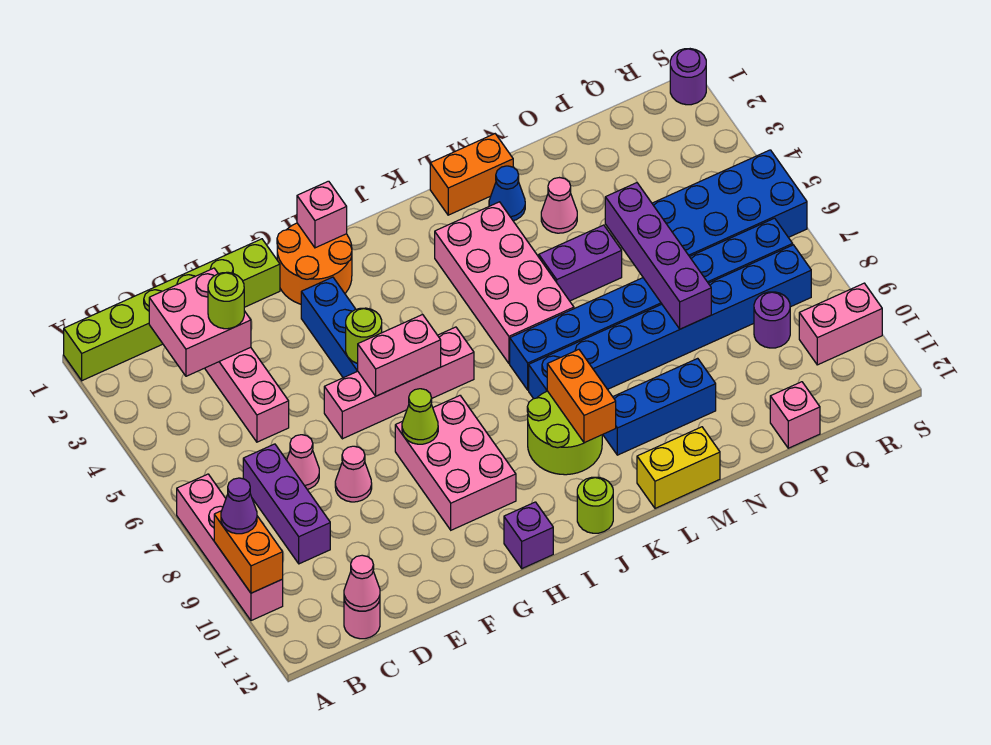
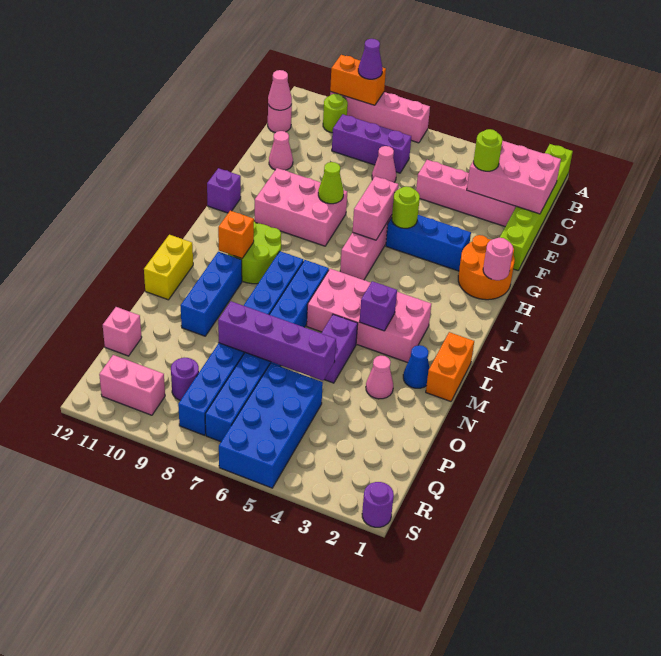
pink 2x2 brick [149,268,251,376] -> pink 2x3 brick [467,141,561,214]
pink 1x1 cone [335,446,372,502] -> pink 1x1 cone moved to [269,131,293,170]
pink 1x1 brick [297,181,347,248] -> pink 1x1 round brick [483,238,513,280]
lime 1x1 round brick [577,477,613,533] -> lime 1x1 round brick moved to [323,94,348,133]
orange 1x2 brick [547,350,616,443] -> orange 1x1 brick [218,211,254,258]
none -> purple 1x1 brick [360,281,397,331]
pink 1x2 brick [799,283,882,365] -> pink 1x2 brick turned to [99,355,165,415]

